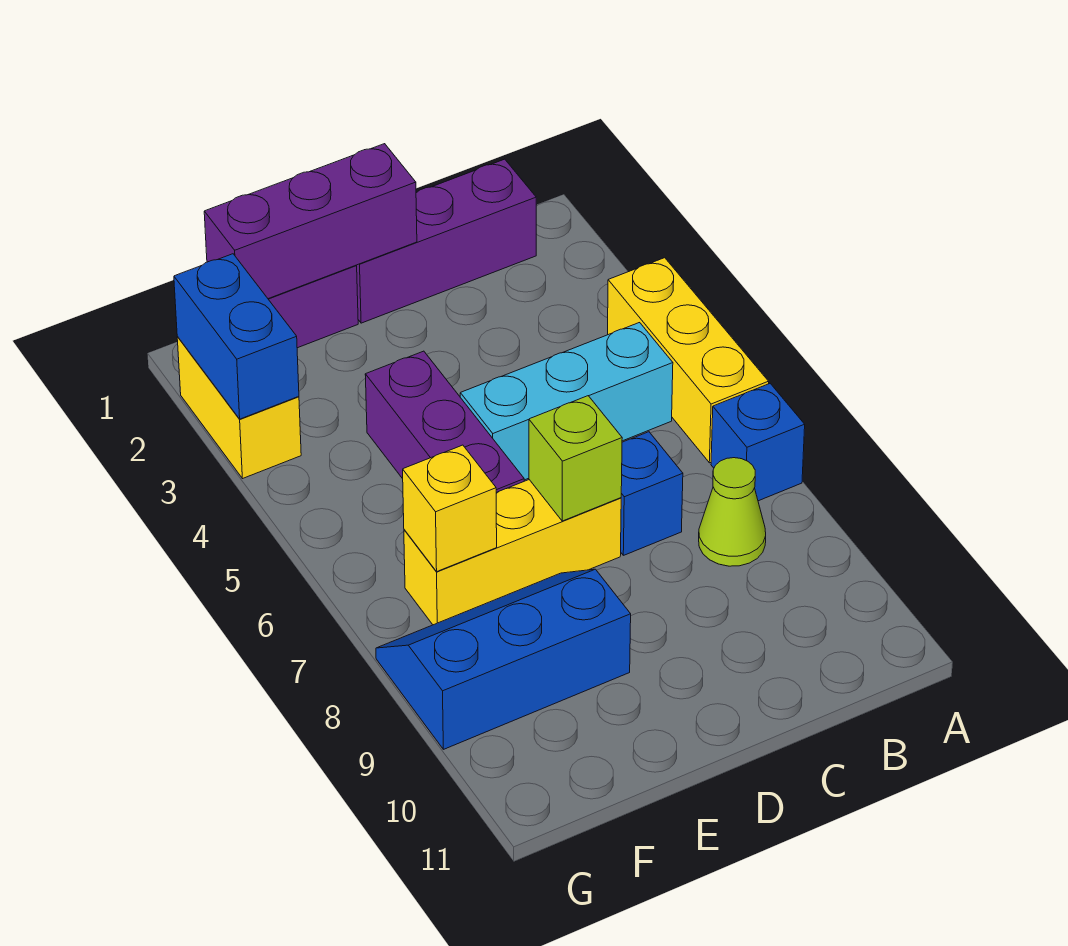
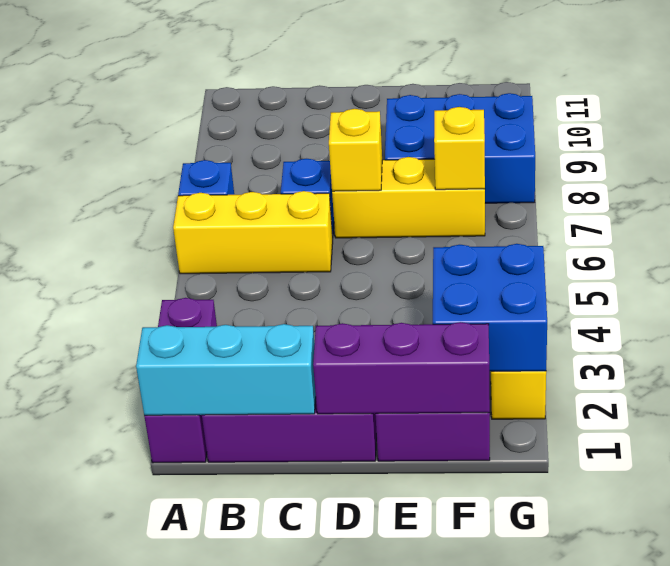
yellow 1x3 brick [608,258,769,463] -> yellow 1x3 brick turned to [173,191,333,274]
cyan 1x3 brick [460,323,673,480] -> cyan 1x3 brick moved to [136,324,316,415]
lime 1x1 cone [699,458,766,566] -> none
lime 1x1 brick [529,396,622,521] -> yellow 1x1 brick [329,109,382,191]
purple 1x3 brick [365,351,524,492] -> purple 1x3 brick moved to [144,298,217,463]
blue 2x3 slope [376,569,631,749] -> blue 2x3 brick [385,93,535,203]
blue 1x2 brick [174,254,299,419] -> blue 2x2 brick [433,244,547,371]

